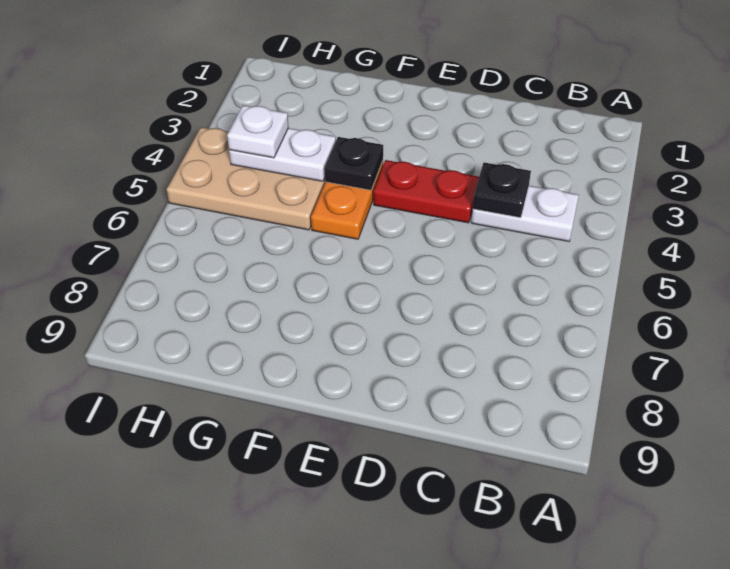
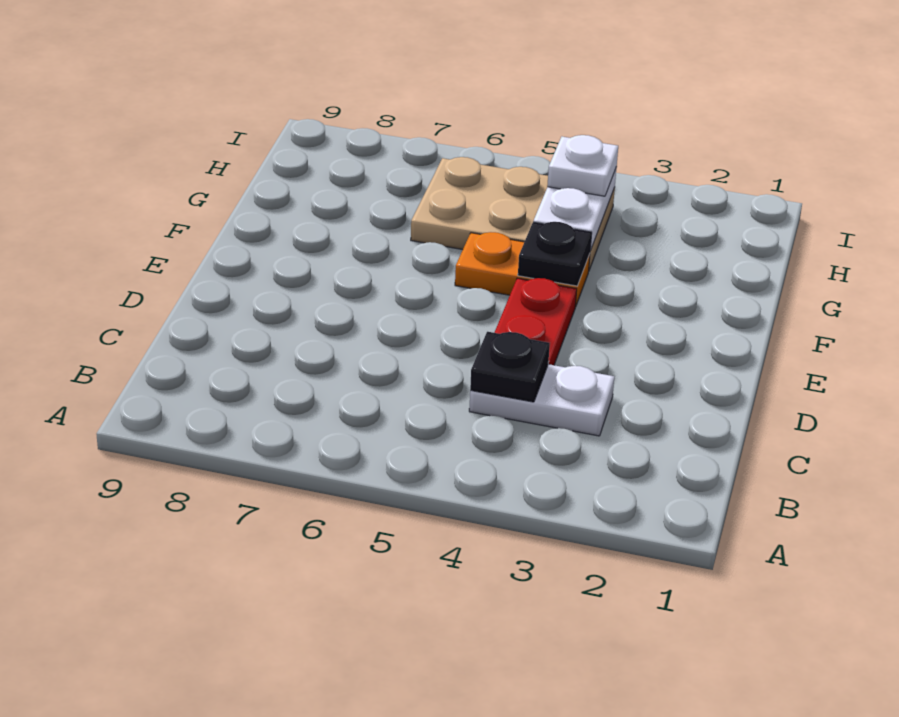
white 1x2 plate [471,186,579,241] -> white 1x2 plate turned to [469,364,614,436]
tan 2x3 plate [167,127,325,230] -> tan 2x3 plate turned to [411,157,615,270]

